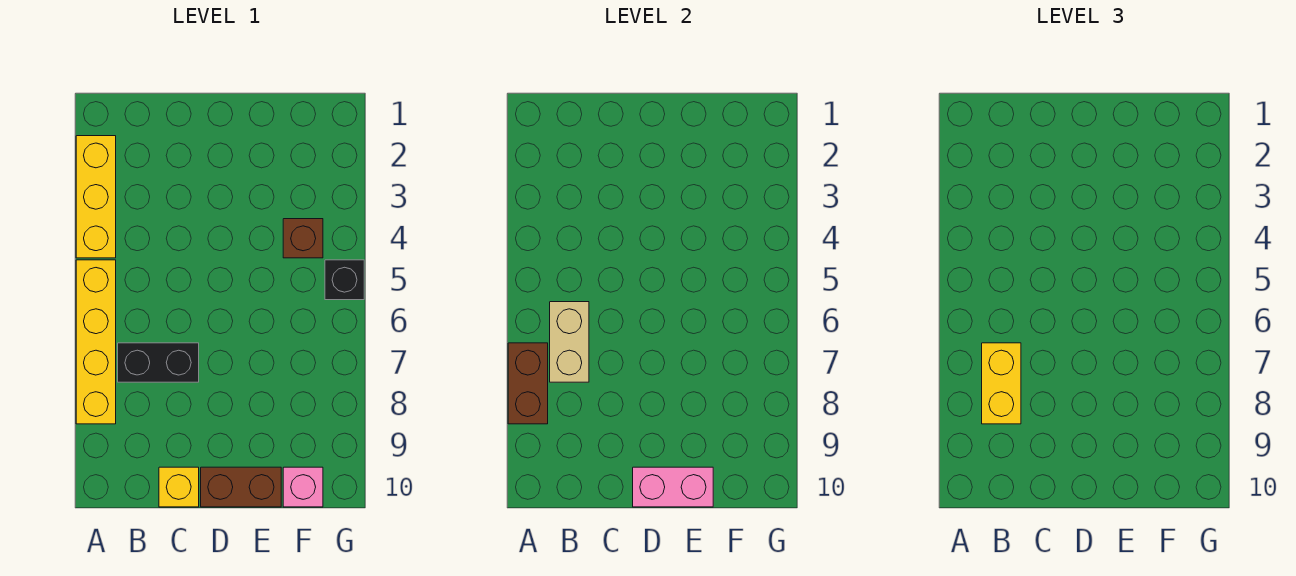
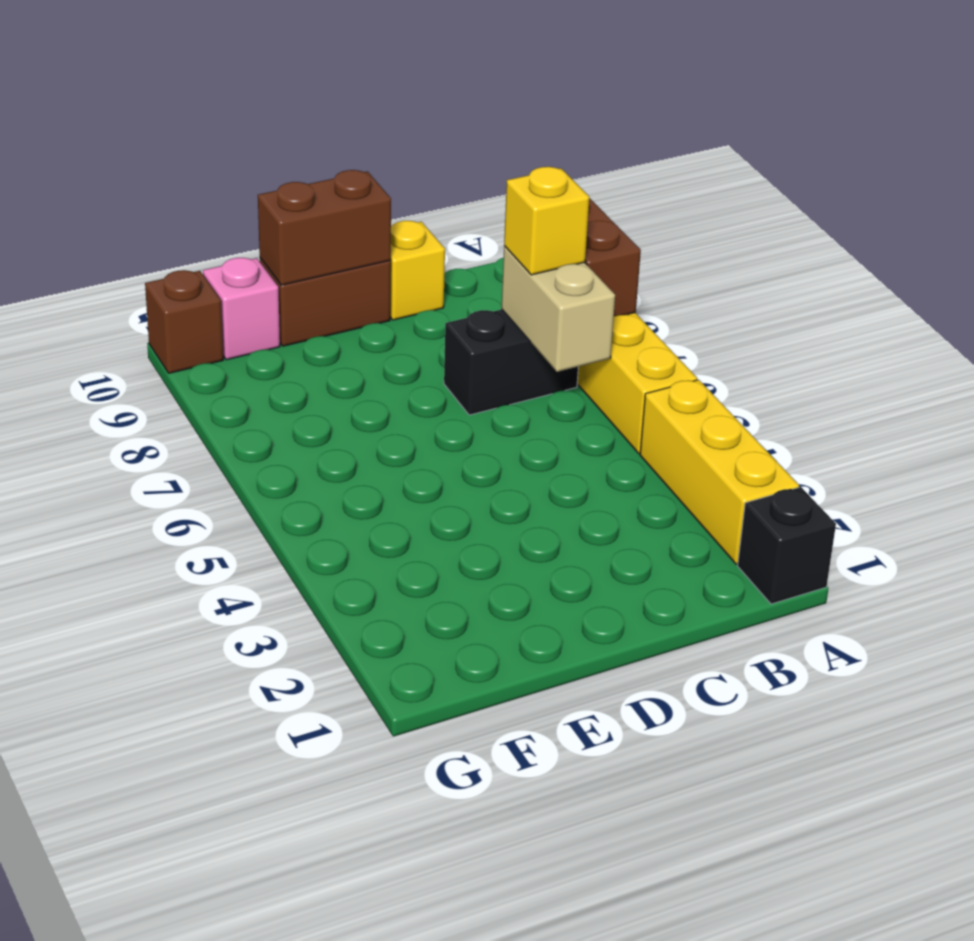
yellow 1x2 brick [982,343,1021,424] -> yellow 1x1 brick [504,167,589,275]
pink 1x2 brick [633,467,713,507] -> brown 1x2 brick [258,170,391,285]
brown 1x1 brick [283,219,323,258] -> brown 1x1 brick moved to [145,270,223,373]
black 1x1 brick [325,260,364,300] -> black 1x1 brick moved to [738,487,836,604]

